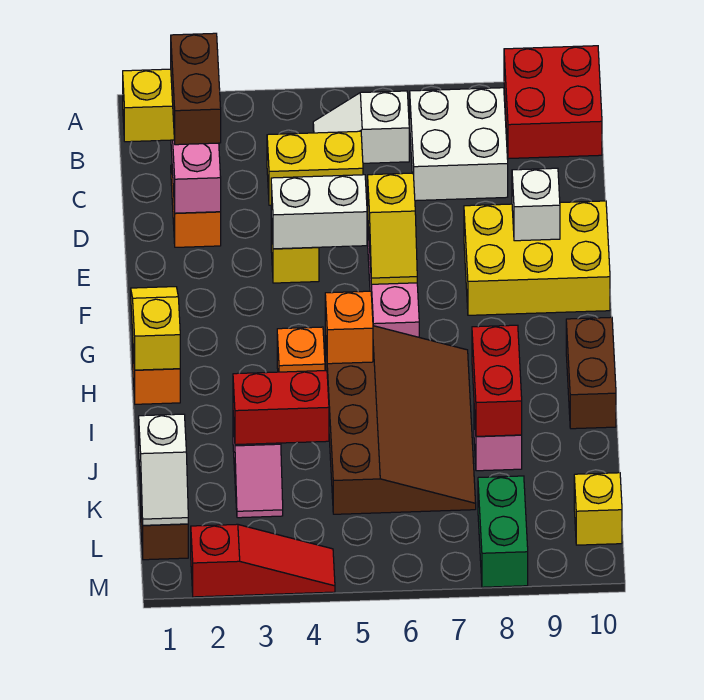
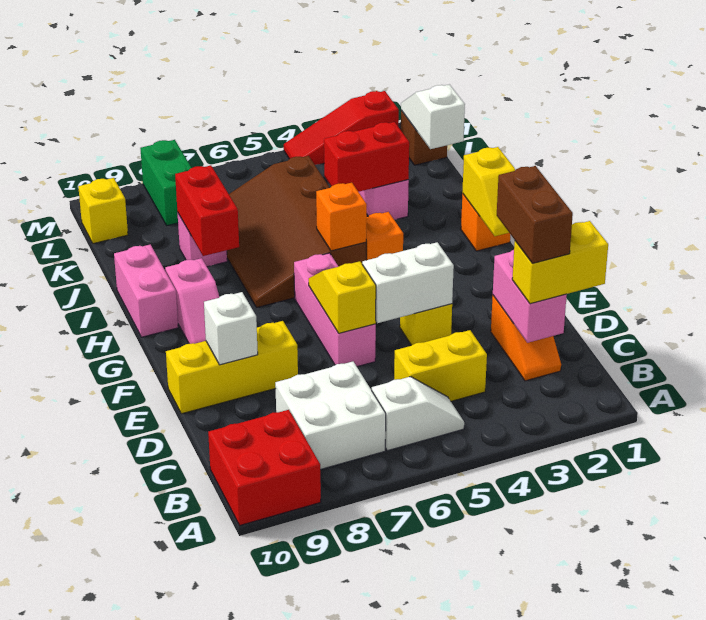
yellow 2x3 brick [464,201,610,315] -> yellow 1x3 brick [166,321,298,414]
none -> pink 1x2 slope [165,258,219,344]
brown 1x2 brick [566,317,616,429] -> pink 1x2 brick [114,245,178,337]

